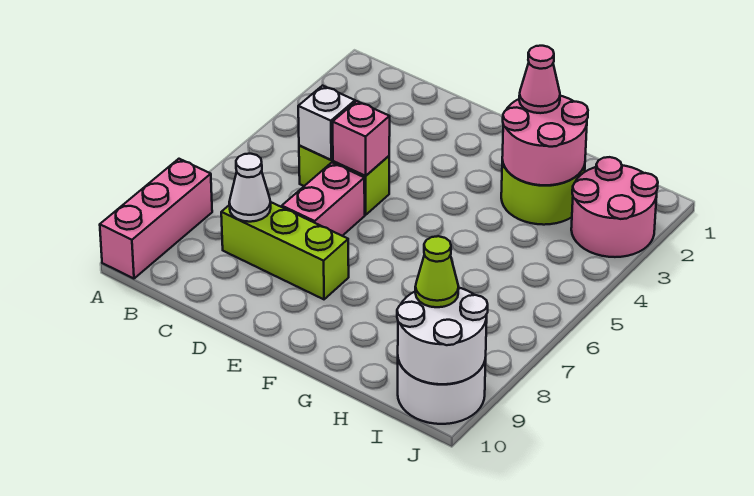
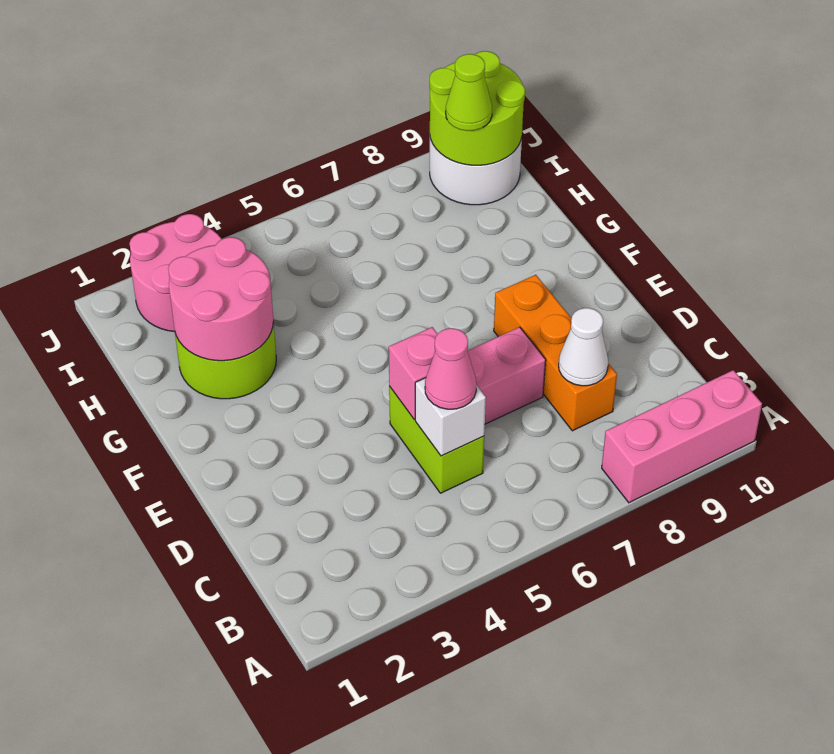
lime 1x3 brick [221,202,349,299] -> orange 1x3 brick [494,275,617,431]
pink 1x1 cone [519,46,560,113] -> pink 1x1 cone moved to [425,328,476,409]
white 2x2 round brick [397,288,488,384] -> lime 2x2 round brick [430,51,525,165]

